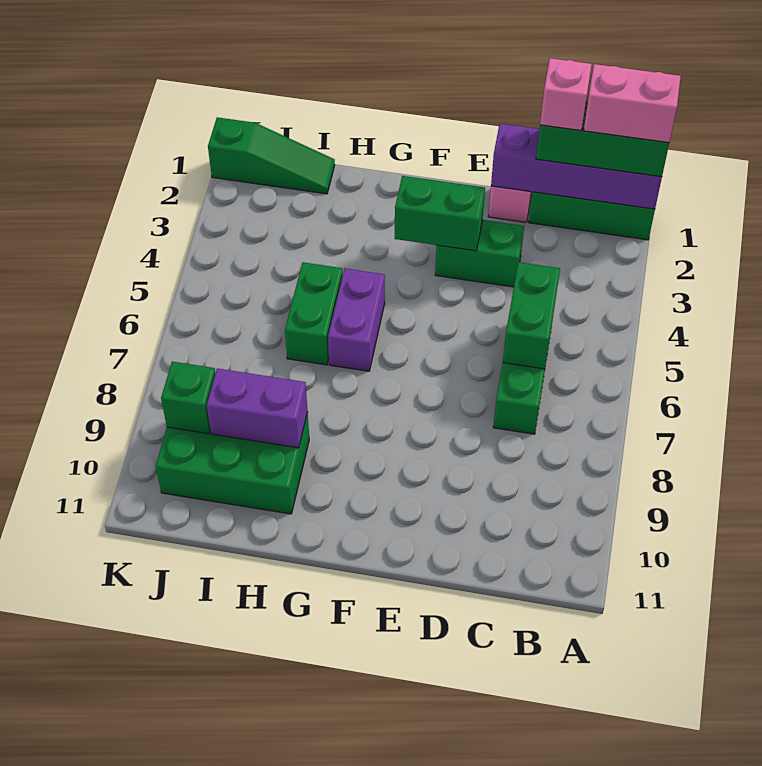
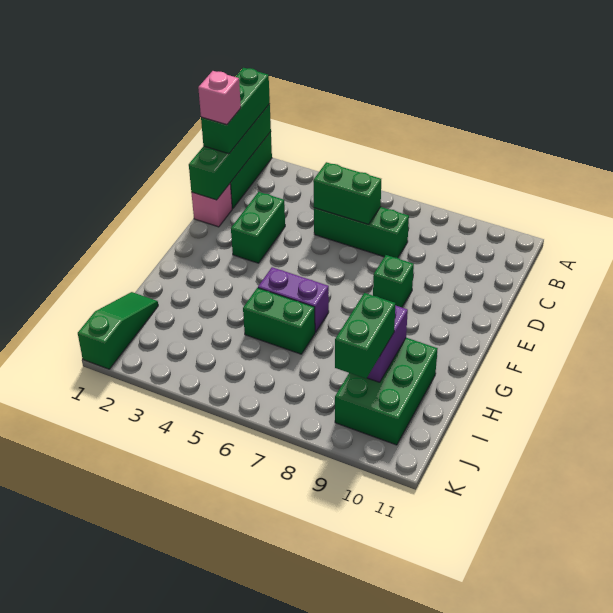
purple 1x4 brick [491,124,662,209] -> green 1x4 brick [189,104,271,200]
pink 1x2 brick [584,64,681,143] -> none
green 1x2 brick [395,176,485,251] -> green 1x2 brick moved to [335,293,395,379]
green 1x1 brick [161,362,215,434] -> green 1x1 brick moved to [373,255,414,307]

